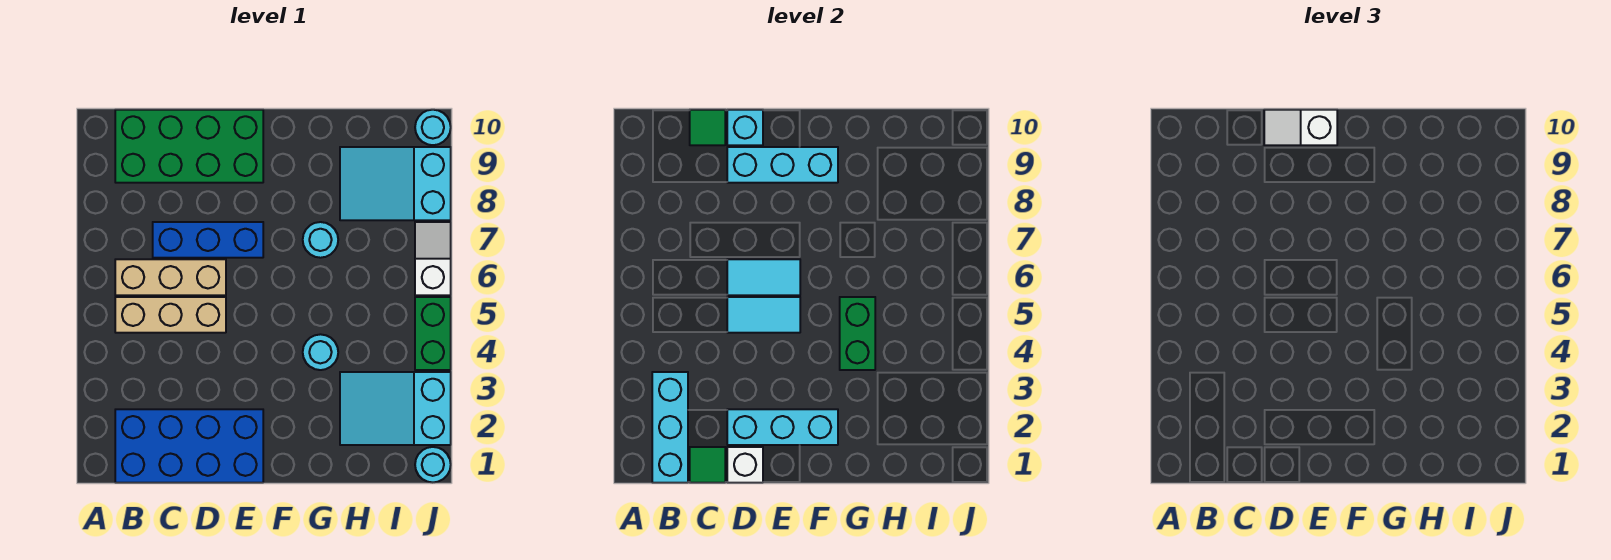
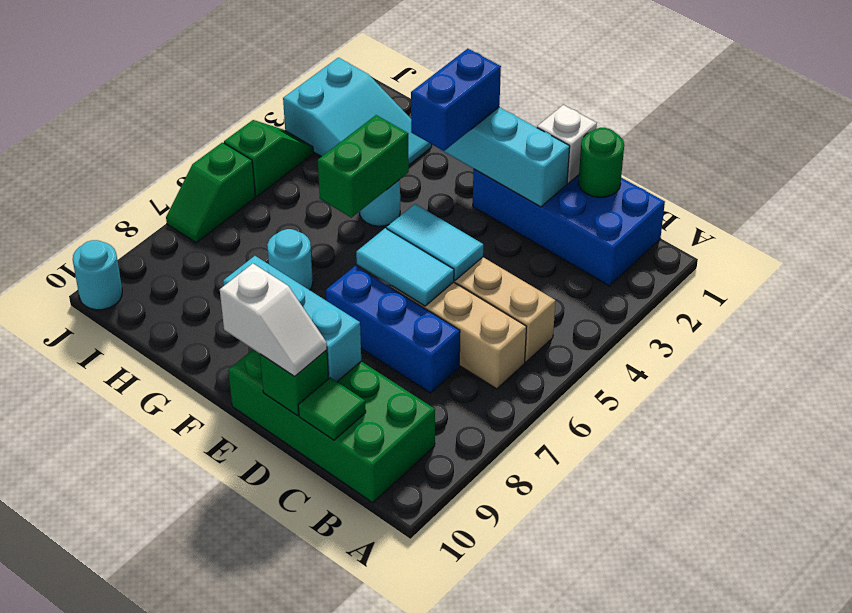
cyan 1x3 brick [652,372,688,483] -> none
green 1x1 tile [690,447,725,483] -> green 1x1 round brick [578,128,624,197]
cyan 1x1 brick [727,110,763,145] -> green 1x1 brick [260,350,329,416]
none -> blue 1x2 brick [411,49,501,151]
cyan 2x3 slope [340,147,451,220] -> none
cyan 1x1 round brick [415,447,451,482] -> none
green 1x2 brick [415,297,451,370] -> green 1x2 slope [224,120,313,197]
white 1x2 slope [415,222,451,295] -> green 1x2 slope [166,142,255,243]

